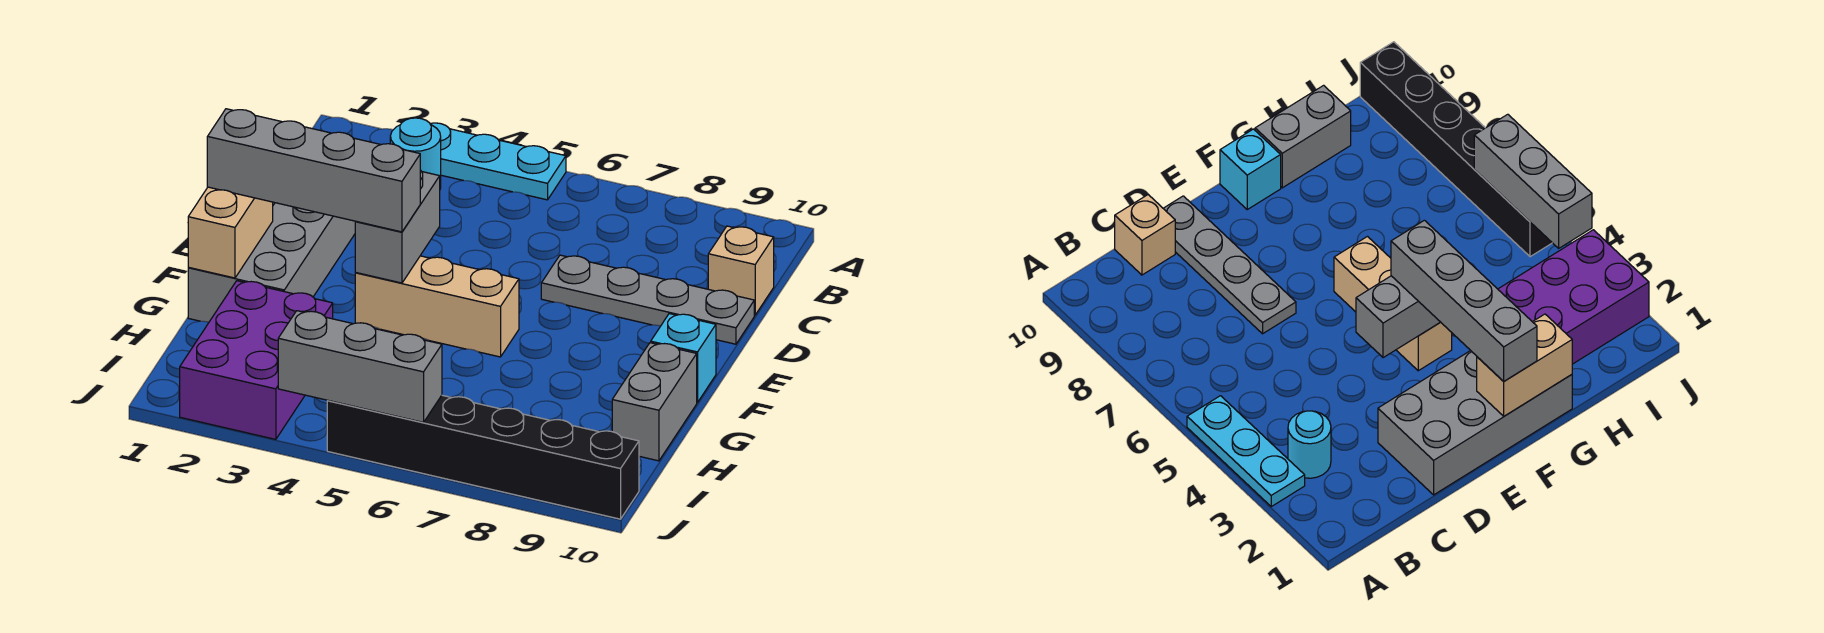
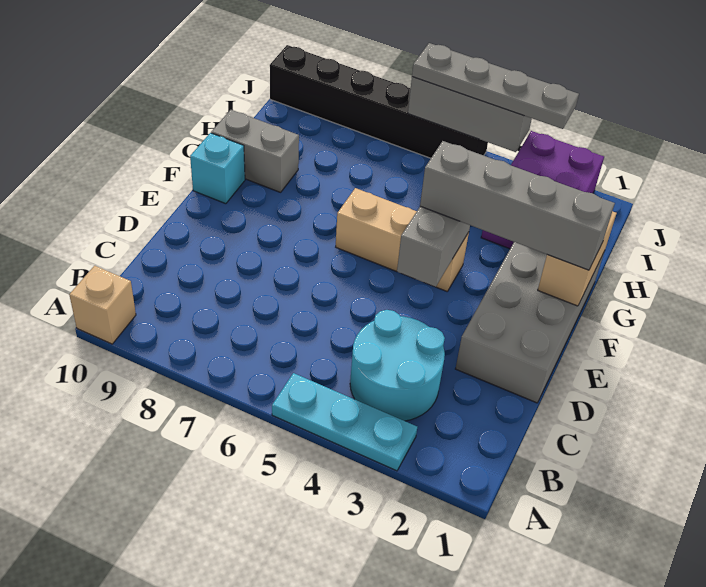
cyan 1x1 round brick [390,118,441,188] -> cyan 2x2 round brick [350,310,445,421]
tan 1x1 brick [708,226,774,315] -> tan 1x1 brick moved to [69,266,136,344]
grey 1x4 plate [541,255,754,344] -> grey 1x4 plate moved to [412,43,579,129]
grey 1x2 brick [612,343,697,461] -> grey 1x2 brick turned to [211,110,299,192]

